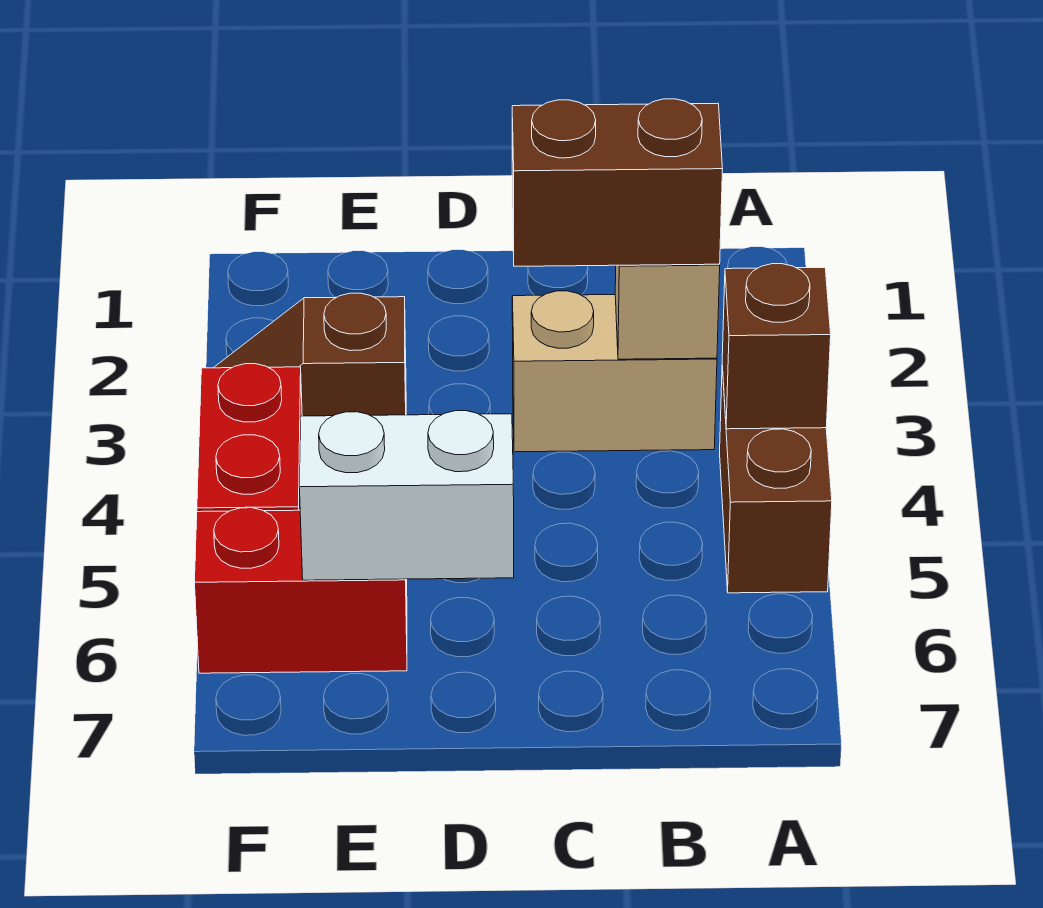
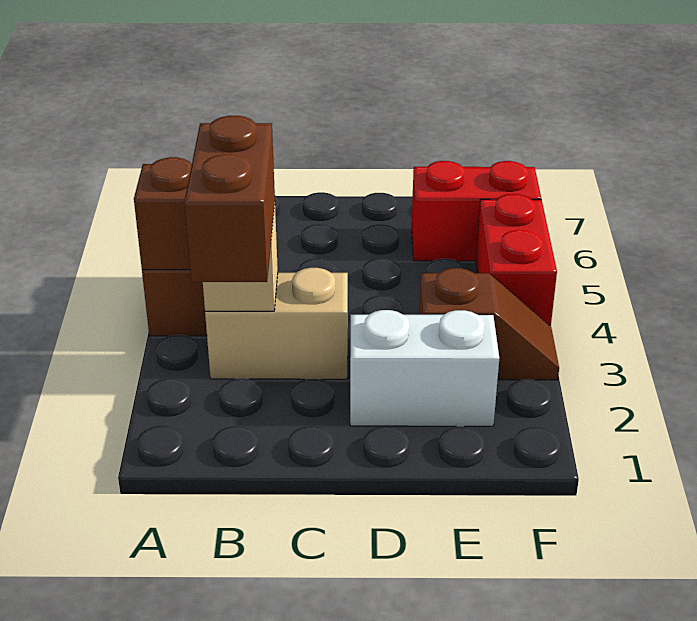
brown 1x2 brick [512,99,722,266] -> brown 1x2 brick turned to [185,116,275,282]
white 1x2 brick [299,411,514,580] -> white 1x2 brick moved to [350,310,499,426]

